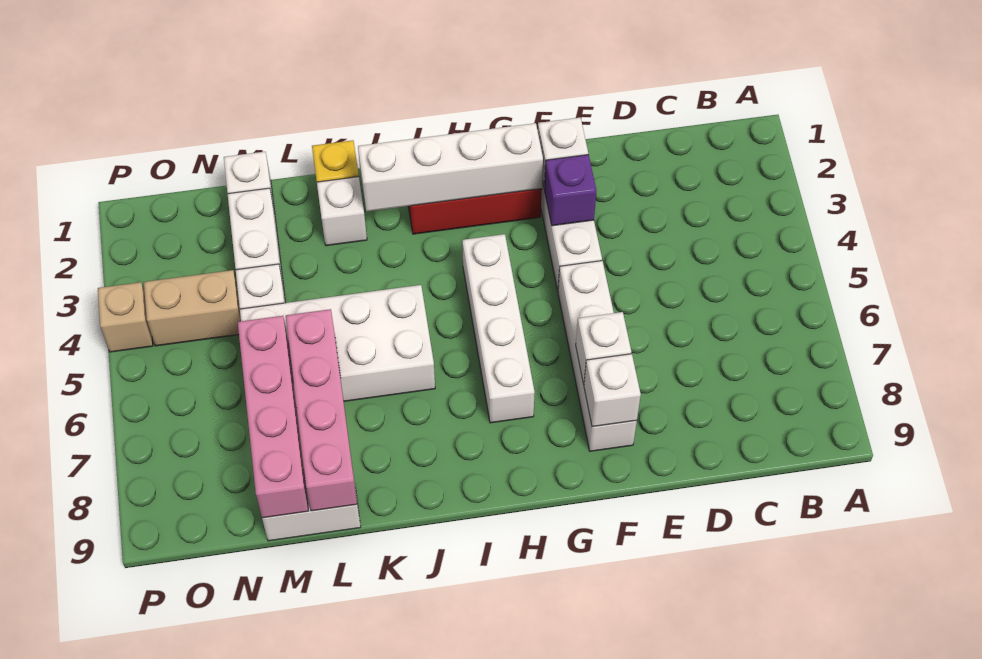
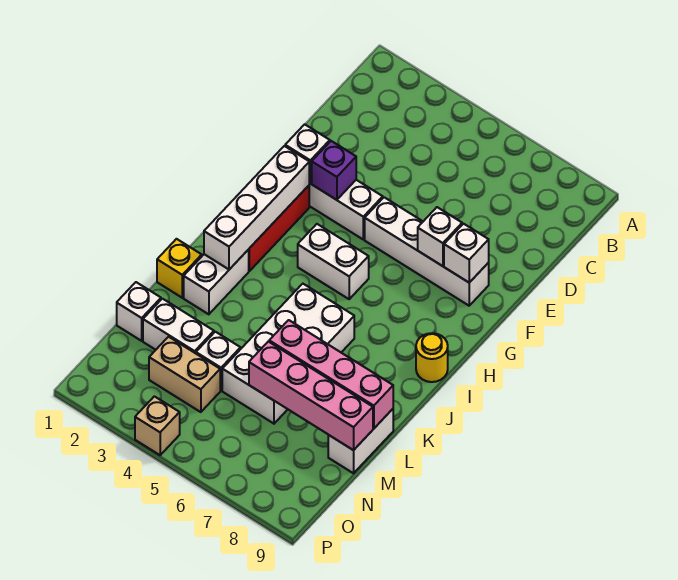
white 1x4 brick [462,234,535,423] -> white 1x2 brick [298,224,369,299]
none -> yellow 1x1 round brick [416,333,448,382]
white 1x1 brick [317,177,367,246] -> white 1x2 brick [184,249,249,314]
tan 1x2 brick [144,270,241,346] -> tan 1x2 brick turned to [149,337,220,412]

